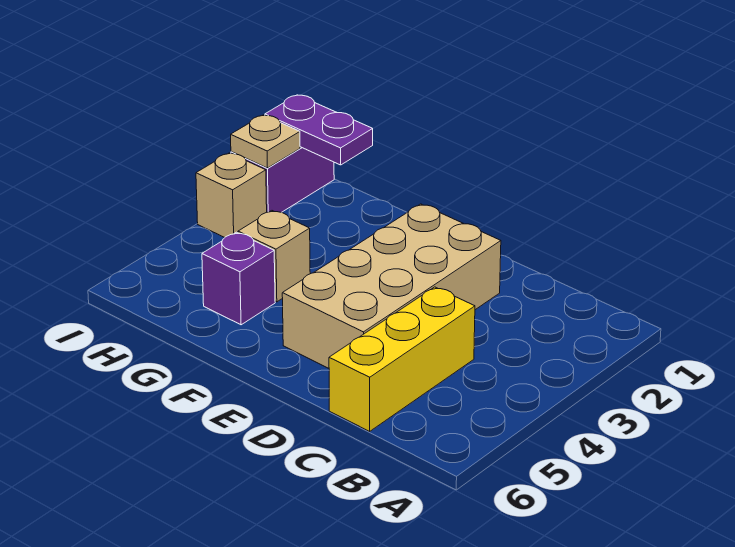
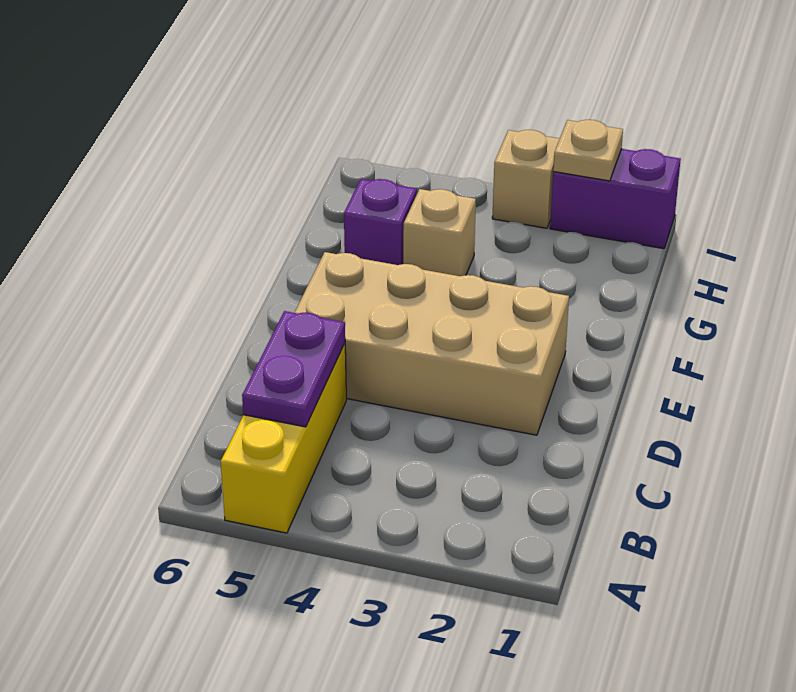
yellow 1x3 brick [329,287,475,431] -> yellow 1x3 brick turned to [221,344,346,533]
purple 1x2 plate [265,95,373,165] -> purple 1x2 plate moved to [242,311,345,427]

